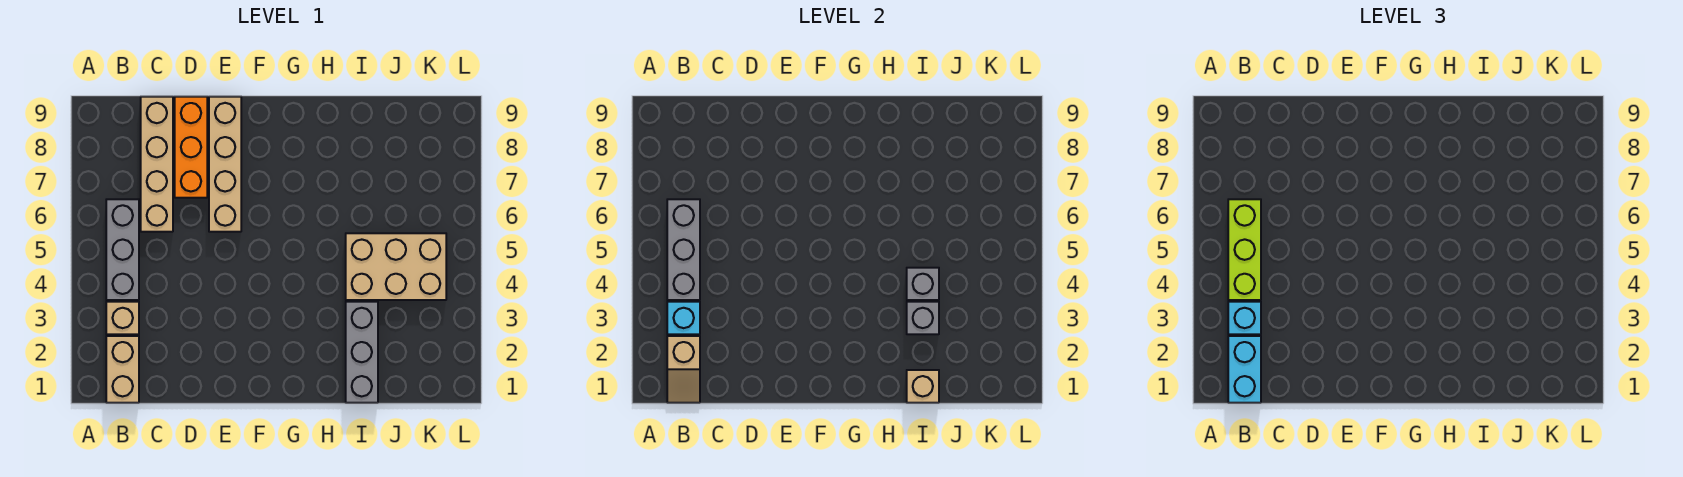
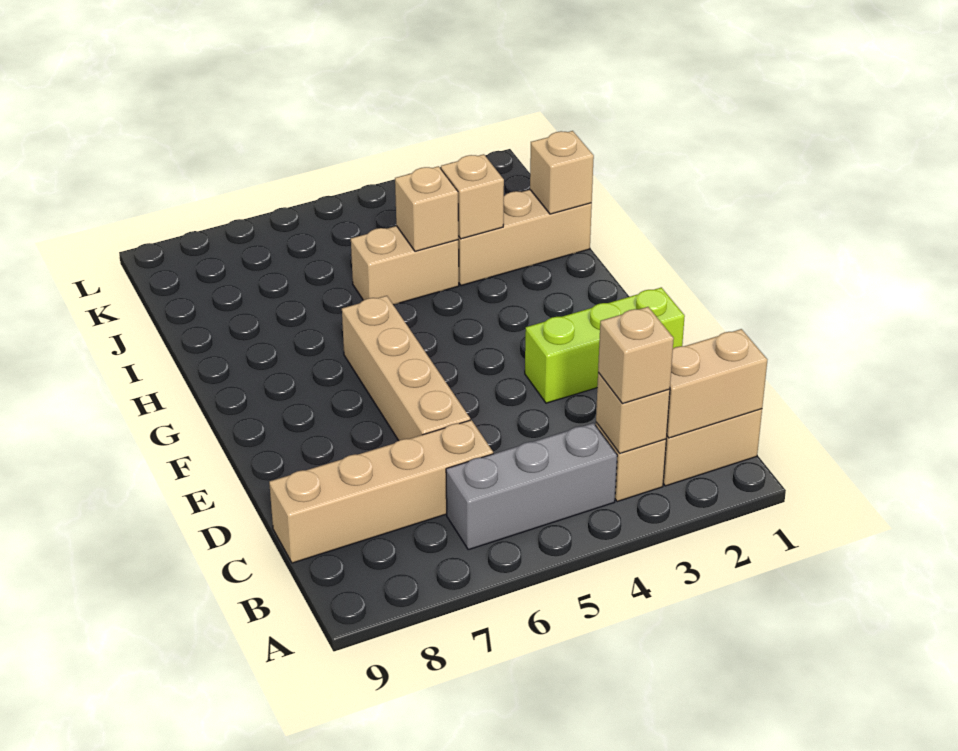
tan 1x2 slope [667,336,700,403] -> tan 1x2 brick [667,329,767,438]
cyan 1x2 brick [1228,336,1261,403] -> none
cyan 1x1 brick [667,302,700,334] -> tan 1x1 brick [596,372,670,453]
cyan 1x1 brick [1228,302,1261,334] -> tan 1x1 brick [598,307,674,404]
grey 1x3 brick [667,199,700,300] -> none
lime 1x3 brick [1228,199,1261,300] -> lime 1x3 brick moved to [525,287,685,403]
orange 1x3 brick [175,97,207,198] -> none
tan 1x4 brick [209,97,241,232] -> tan 1x4 brick turned to [342,296,470,440]
grey 1x3 brick [346,302,378,403] -> tan 1x3 brick [458,190,592,286]
grey 1x1 brick [907,302,939,334] -> tan 1x1 brick [441,154,504,239]
tan 2x3 brick [346,233,446,300] -> tan 1x2 brick [351,226,459,305]
grey 1x1 brick [907,268,939,300] -> tan 1x1 brick [395,166,458,251]

